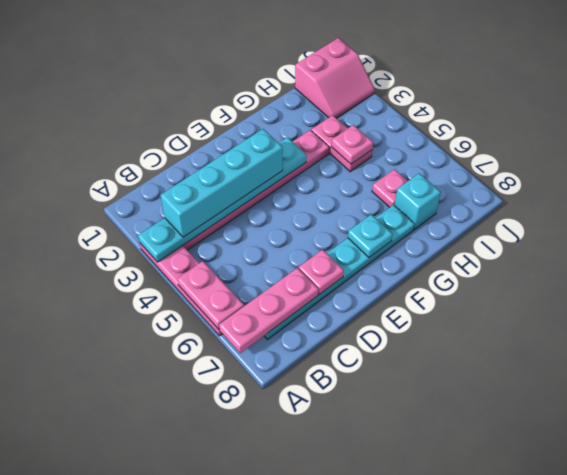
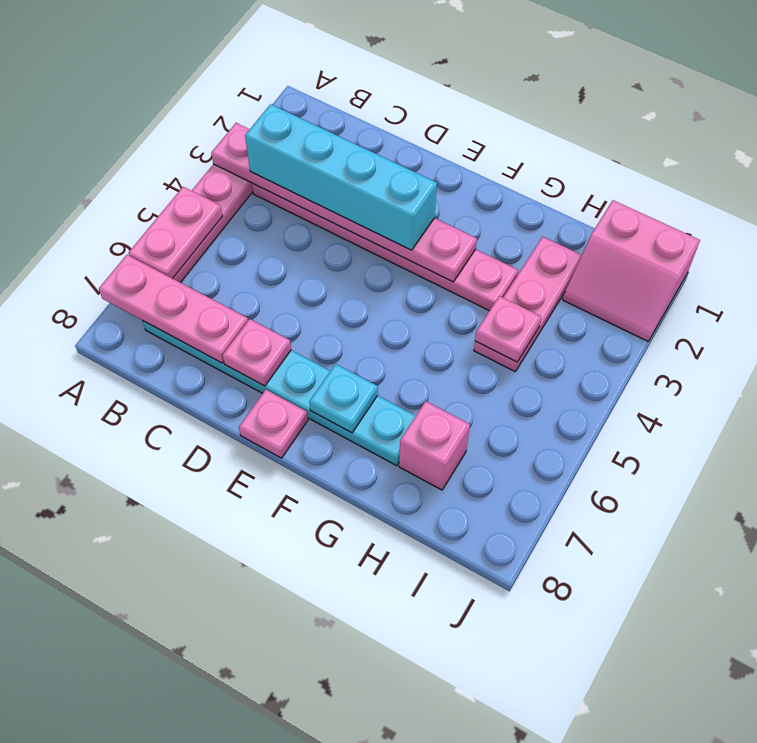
cyan 1x6 plate [138,137,307,262] -> pink 1x6 plate [211,123,477,282]
pink 1x2 plate [311,115,372,172] -> pink 1x3 plate [474,237,582,372]
pink 1x1 plate [372,169,407,207] -> pink 1x1 plate moved to [239,390,308,458]
cyan 1x1 brick [394,173,441,230] -> pink 1x1 brick [399,401,470,490]

